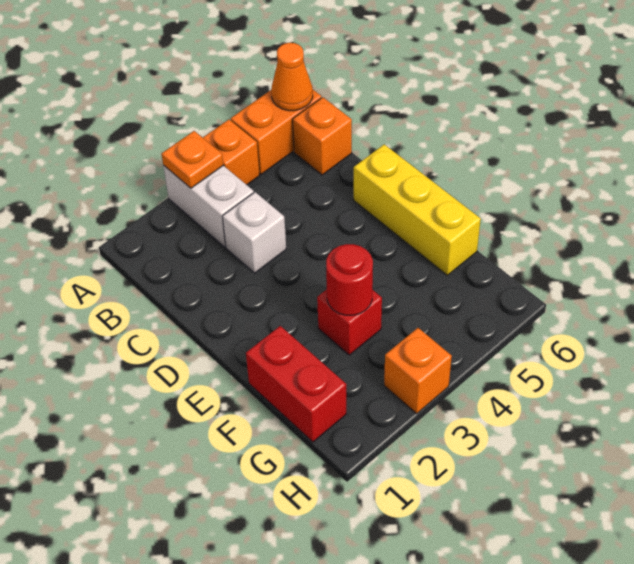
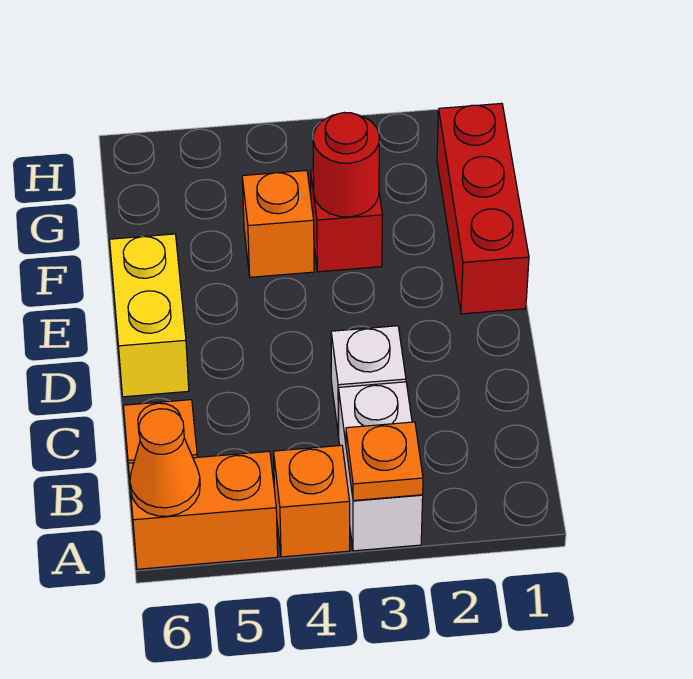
yellow 1x3 brick [354,144,481,275] -> yellow 1x2 brick [110,234,189,397]
red 1x2 brick [246,326,346,442] -> red 1x3 brick [437,103,529,314]
orange 1x1 brick [384,328,452,413] -> orange 1x1 brick moved to [242,170,314,277]

